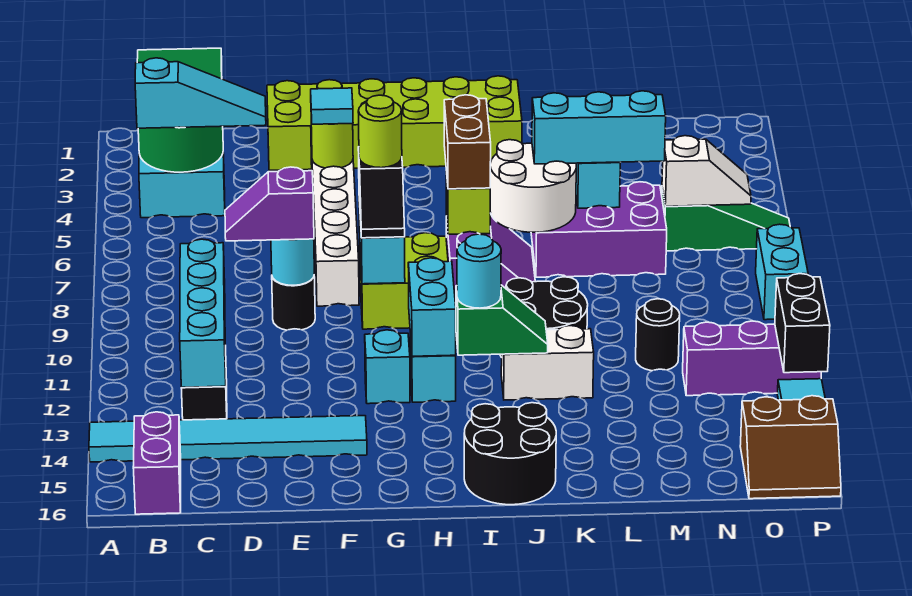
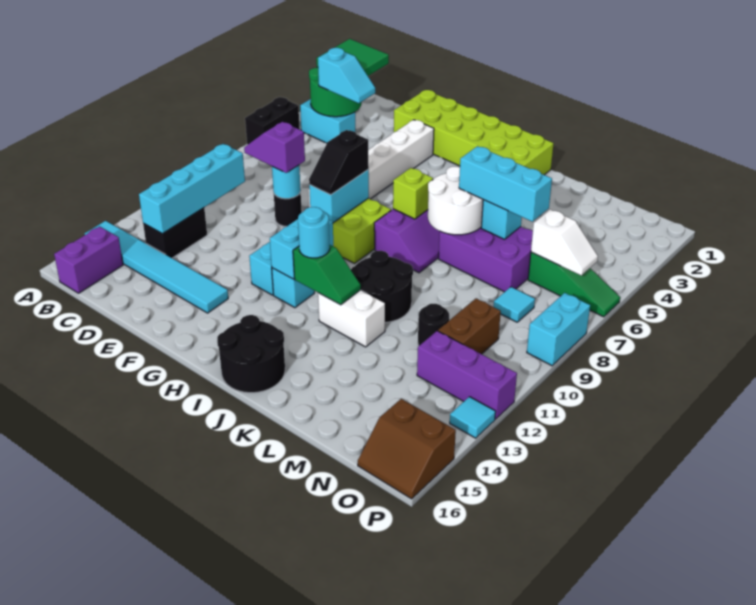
cyan 1x3 slope [135,58,266,128] -> cyan 1x2 slope [318,48,375,103]
lime 1x1 round brick [311,120,353,168] -> none
cyan 1x1 tile [311,88,353,124] -> cyan 1x1 tile moved to [493,287,535,322]
lime 1x1 round brick [358,95,402,168] -> none
brown 1x2 brick [444,95,491,189] -> brown 1x2 brick moved to [438,298,501,354]
black 1x2 brick [775,274,830,373] -> black 1x2 brick moved to [245,97,300,145]

